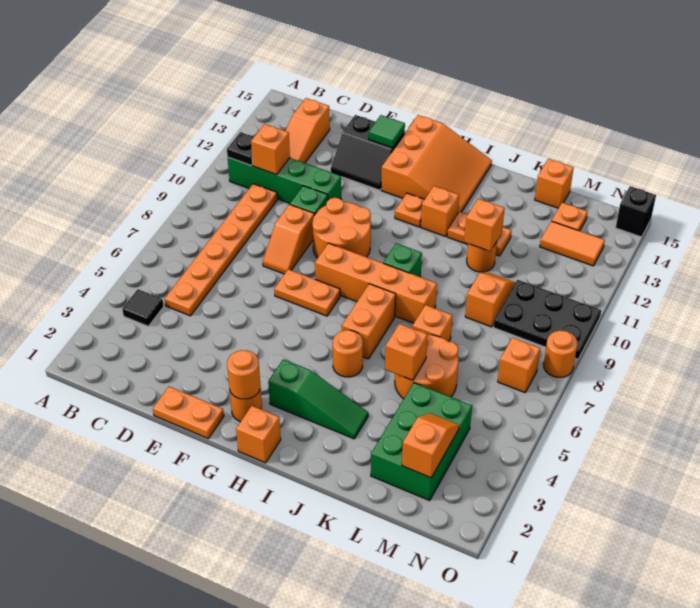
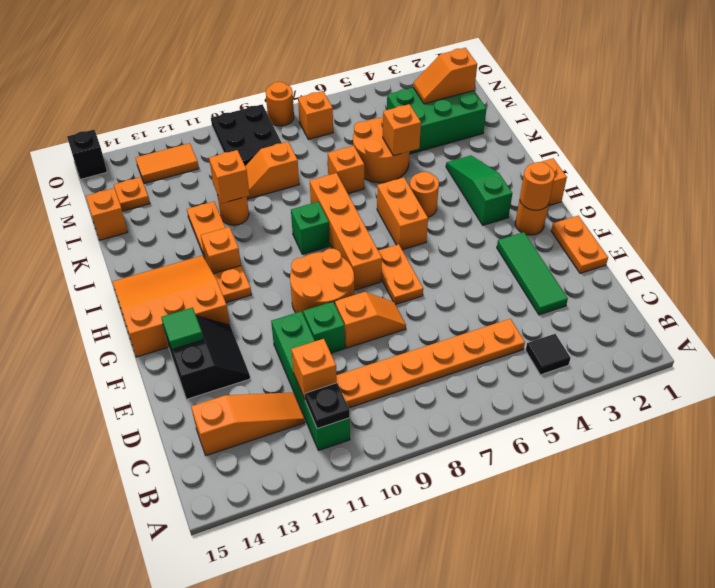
none -> green 1x3 tile [497,232,568,315]
orange 1x2 brick [342,284,396,359] -> orange 1x2 brick turned to [377,177,428,250]
orange 1x2 tile [540,221,605,266] -> orange 1x2 tile turned to [136,143,199,184]

